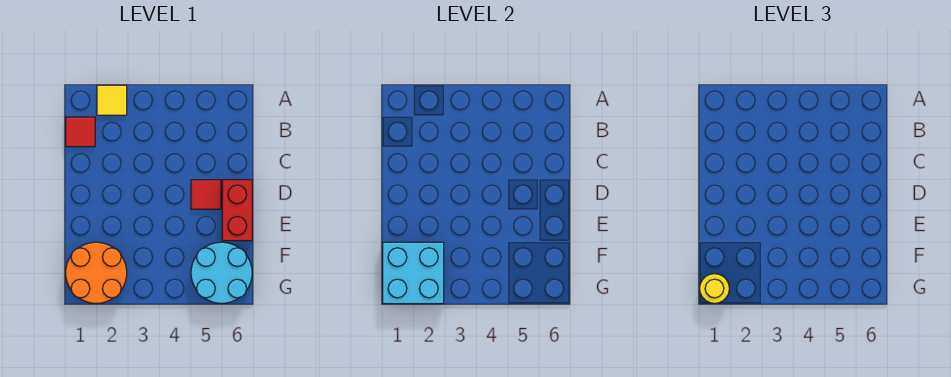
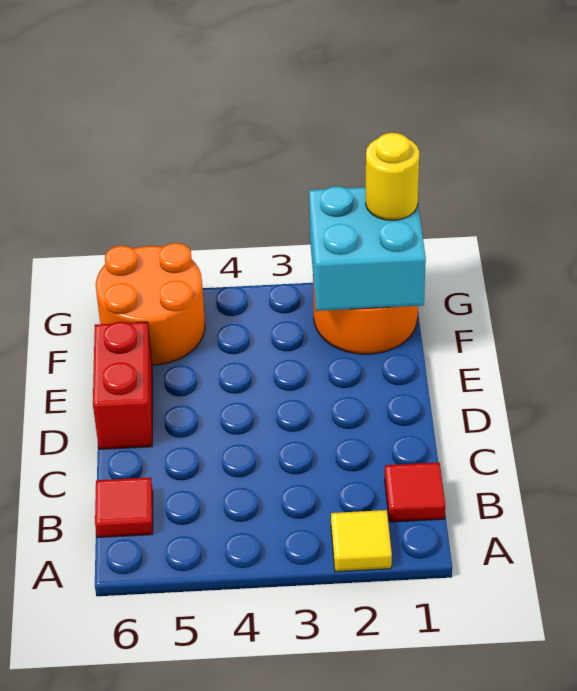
red 1x1 tile [191,180,221,209] -> red 1x1 tile moved to [95,477,153,538]
cyan 2x2 round brick [191,242,252,303] -> orange 2x2 round brick [96,243,205,365]

